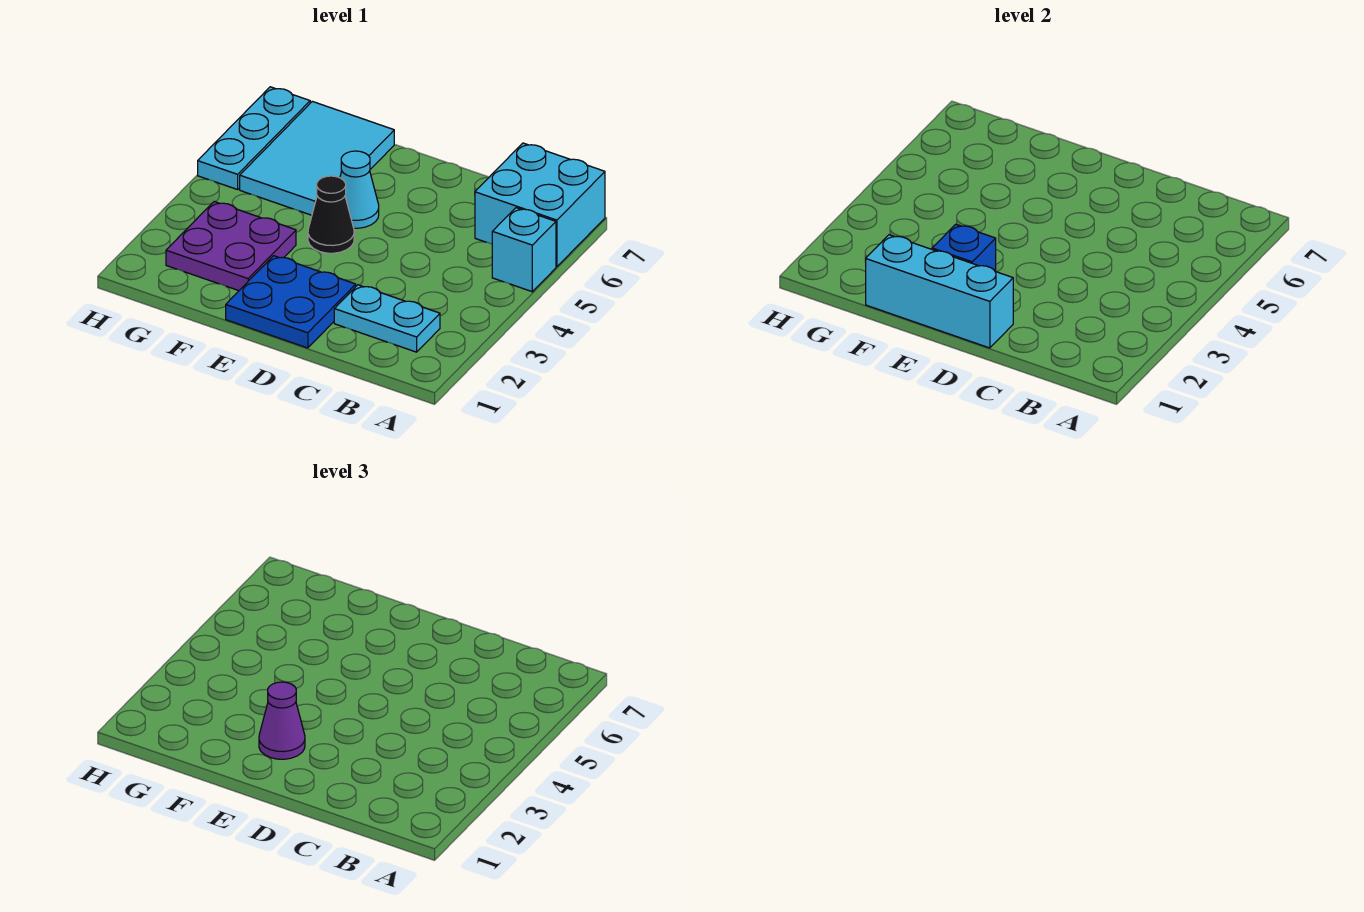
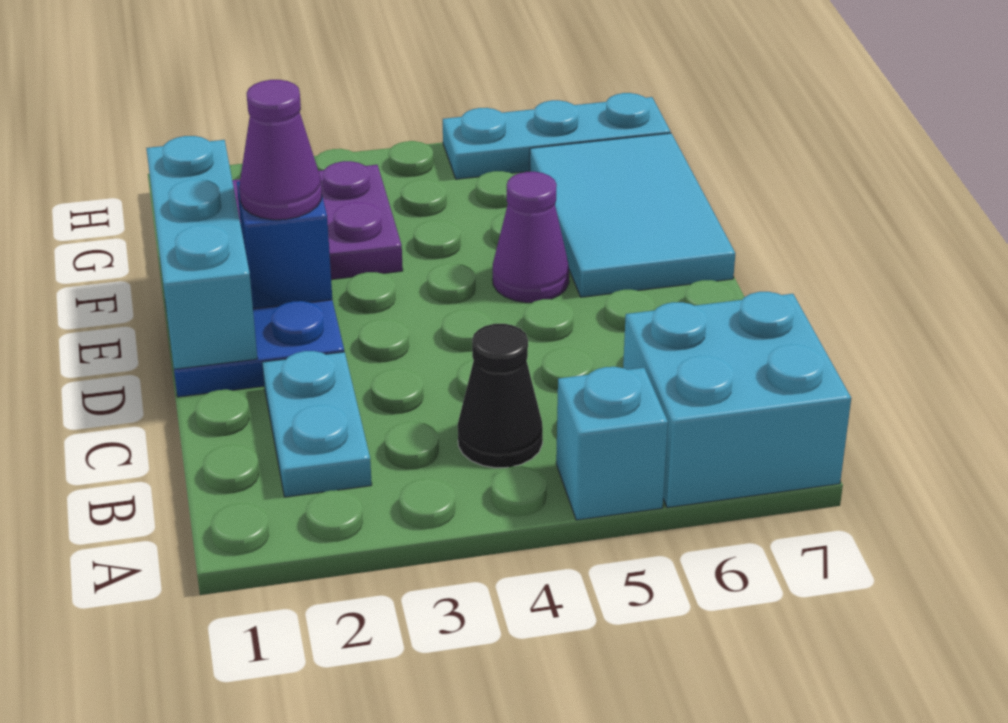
black 1x1 cone [308,176,354,253] -> black 1x1 cone moved to [458,324,543,468]
cyan 1x1 cone [340,151,379,228] -> purple 1x1 cone [493,171,569,303]
cyan 2x3 tile [240,101,394,215] -> cyan 2x3 tile turned to [530,133,735,297]

